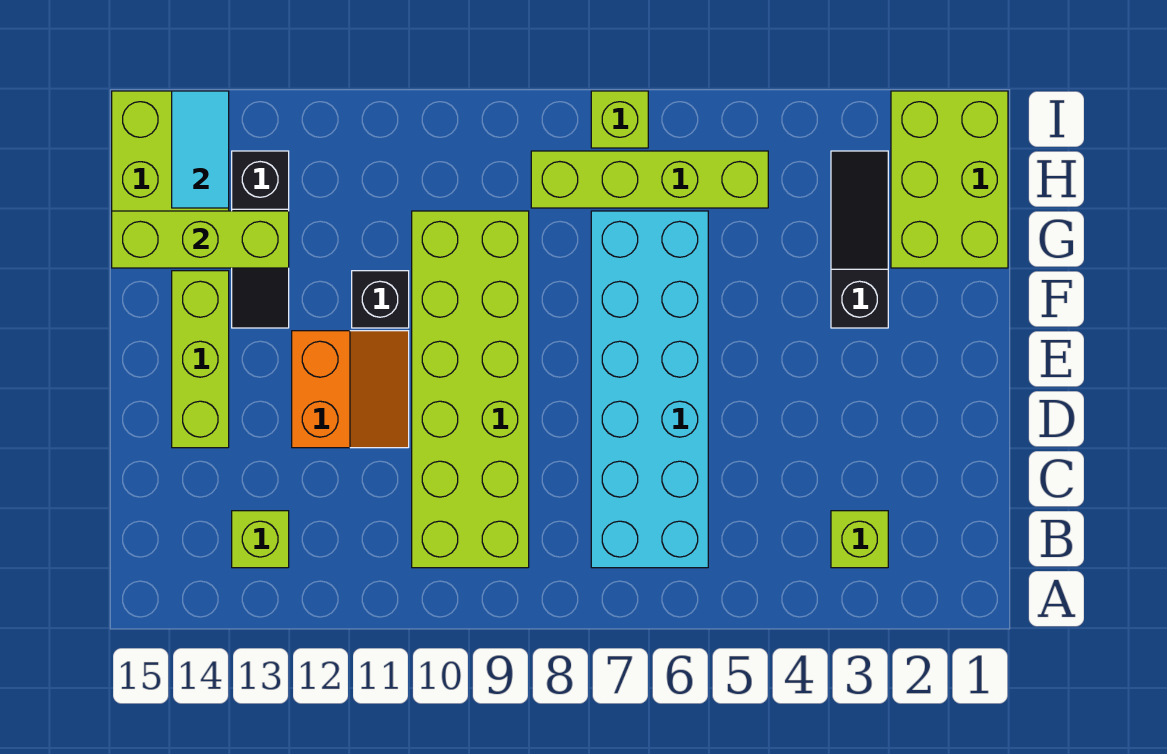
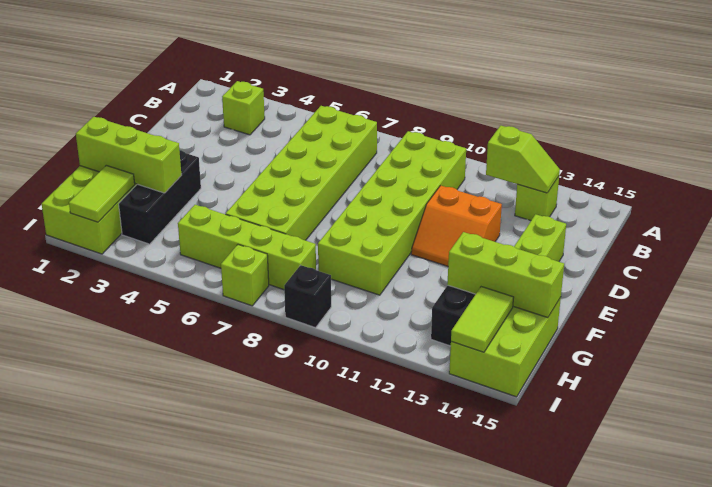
cyan 2x6 brick [591,211,708,568] -> lime 2x6 brick [226,106,377,240]
none -> lime 1x2 slope [486,126,560,193]
orange 2x2 slope [292,331,409,448] -> orange 2x2 slope turned to [411,185,502,266]
black 1x3 slope [831,151,888,328] -> black 1x3 brick [119,150,201,244]
black 1x1 brick [352,271,409,328] -> black 1x1 brick moved to [284,265,331,328]
none -> lime 1x3 brick [76,117,181,193]
none -> lime 1x2 tile [69,165,135,222]
cyan 1x2 tile [172,91,229,208] -> lime 1x2 tile [451,287,514,352]

